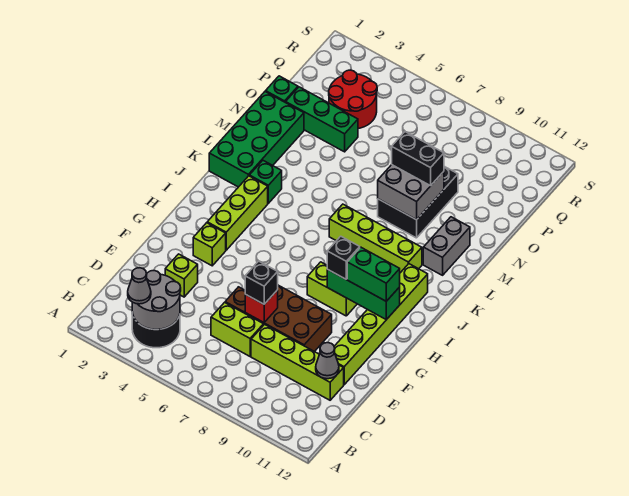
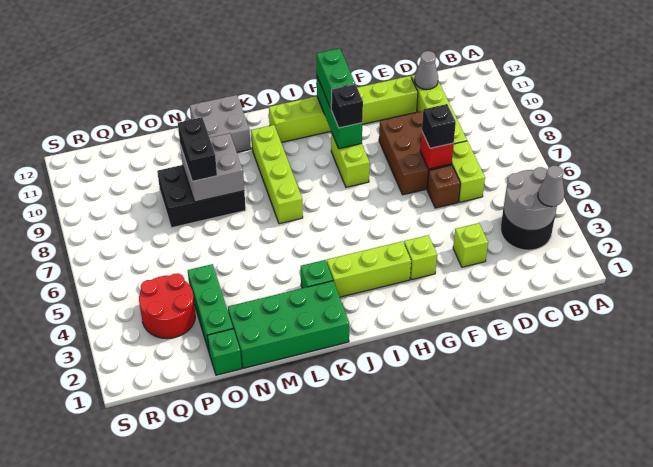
grey 1x2 brick [423,217,470,275] -> grey 2x2 brick [190,95,251,152]

